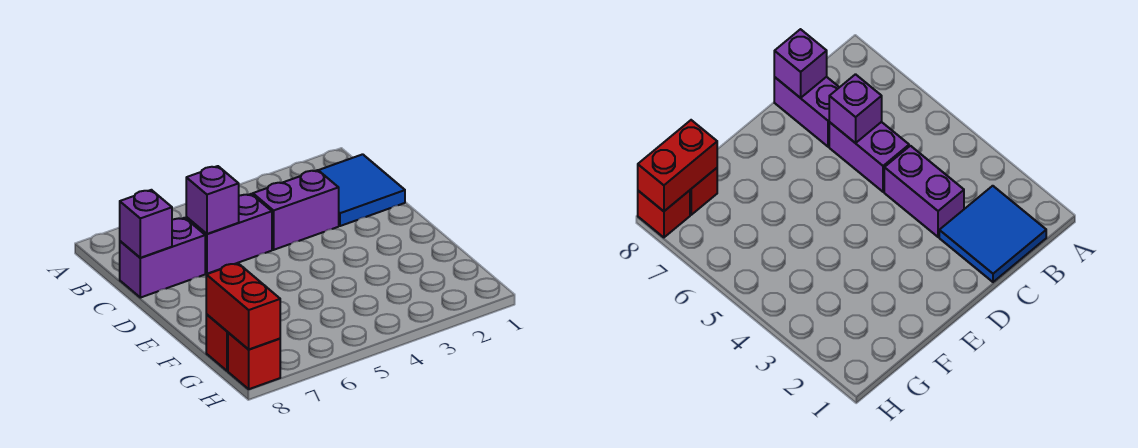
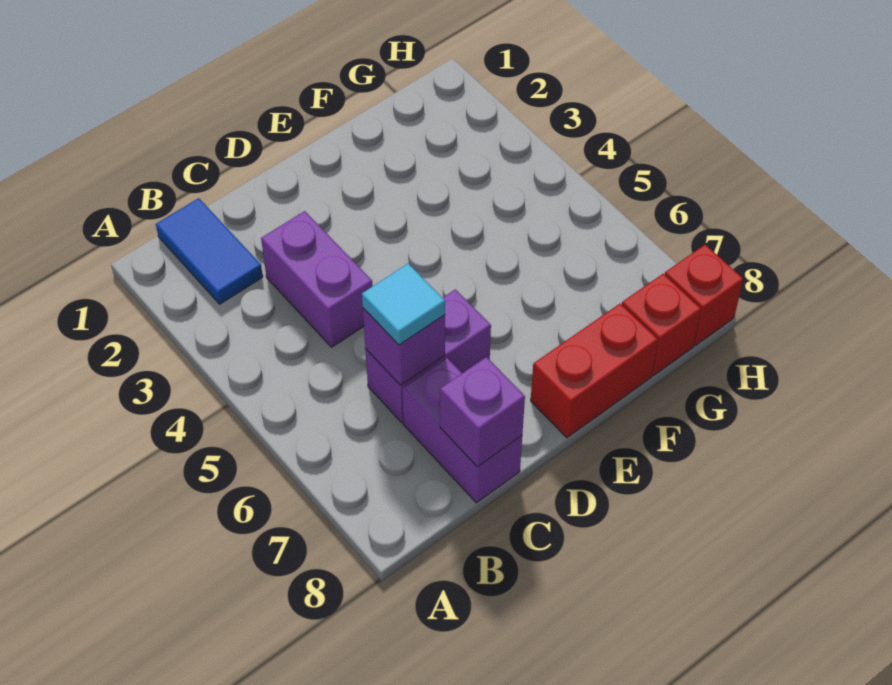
blue 2x2 tile [319,154,405,226] -> blue 1x2 tile [156,198,263,304]
purple 1x2 brick [186,194,272,274] -> purple 1x2 brick turned to [365,289,491,423]
none -> cyan 1x1 tile [362,264,445,345]
red 1x2 brick [206,263,280,349] -> red 1x2 brick moved to [531,304,658,438]

